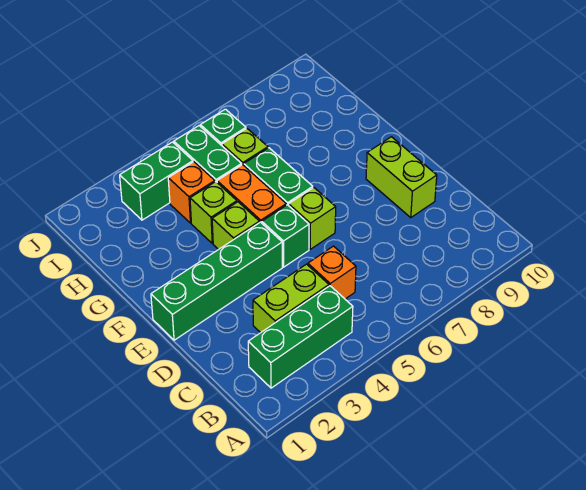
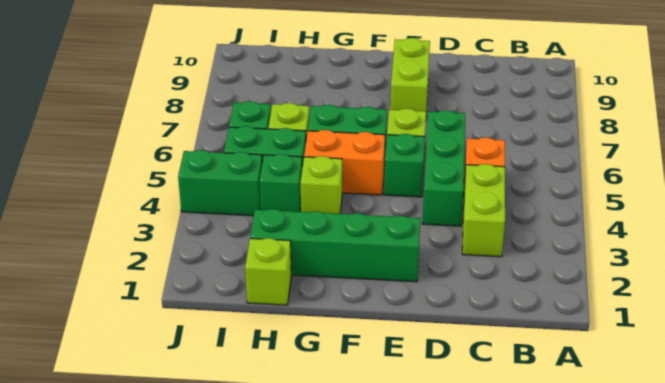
green 1x3 brick [248,286,353,388] -> green 1x3 brick moved to [422,110,465,226]
lime 1x2 brick [366,137,437,217] -> lime 1x2 brick turned to [390,38,430,111]
green 1x4 brick [151,222,282,340] -> green 1x4 brick turned to [250,209,421,282]
lime 1x1 brick [212,202,259,250] -> lime 1x1 brick moved to [245,238,291,305]
orange 1x1 brick [168,162,215,223] -> green 1x1 brick [260,154,302,212]
green 1x2 brick [120,142,193,220] -> green 1x2 brick turned to [178,150,262,216]

